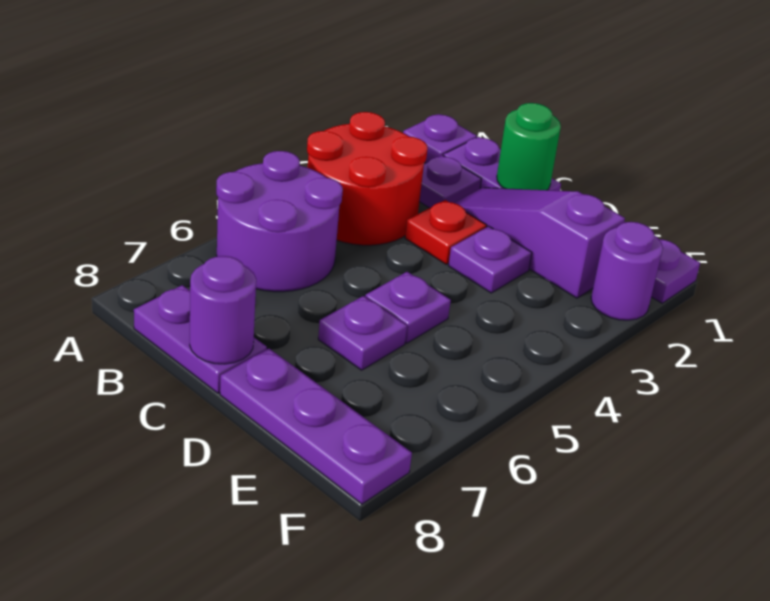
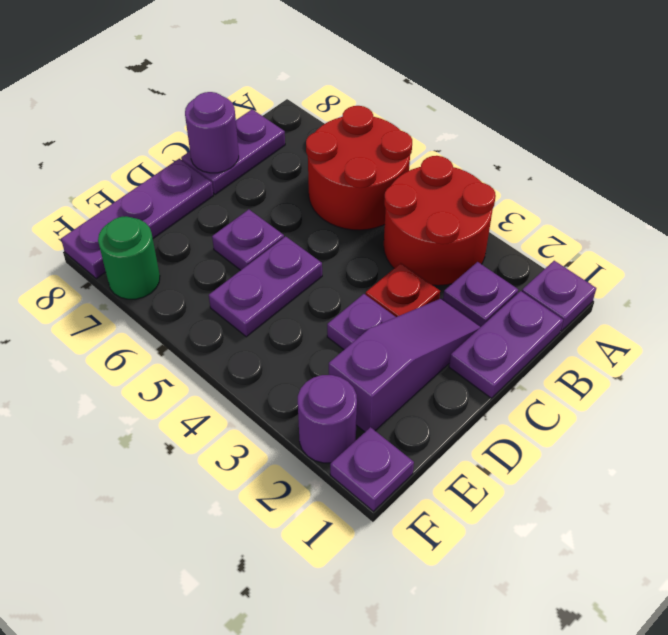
purple 2x2 round brick [216,151,343,292] -> red 2x2 round brick [306,106,412,230]
green 1x1 round brick [497,103,561,190] -> green 1x1 round brick moved to [98,217,160,299]
purple 1x1 plate [365,272,451,343] -> purple 1x2 plate [209,236,322,337]

